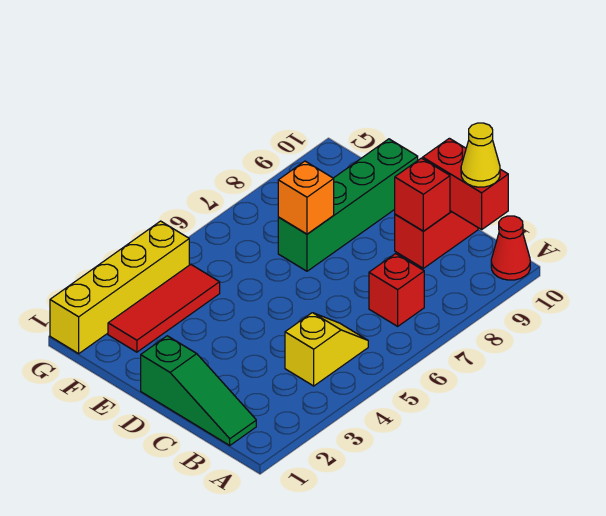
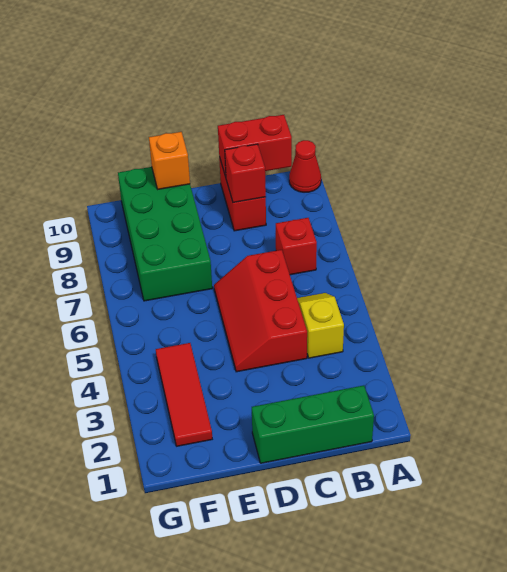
green 1x3 slope [141,336,256,445] -> green 1x3 brick [252,385,374,463]
yellow 1x1 cone [461,123,500,187] -> none
none -> red 2x3 slope [214,250,307,372]
green 1x4 brick [278,139,418,271] -> green 2x4 brick [118,167,212,301]
orange 1x1 brick [278,161,334,234] -> orange 1x1 brick moved to [149,132,190,189]
yellow 1x4 brick [50,221,189,354] -> none

